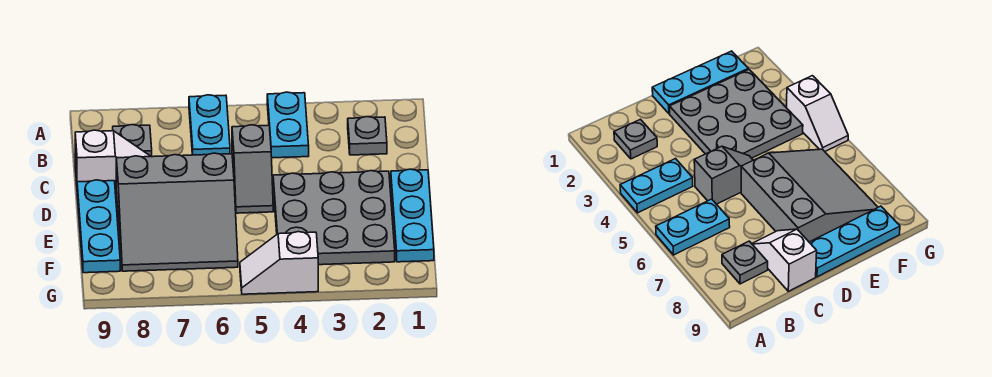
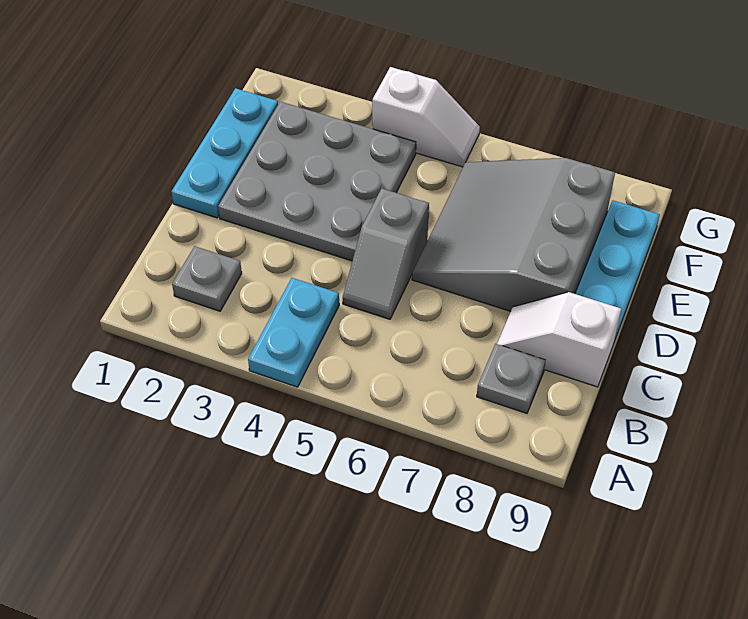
cyan 1x2 plate [189,95,230,155] -> none
grey 1x2 slope [232,125,273,213] -> grey 1x2 slope turned to [343,188,429,319]
grey 3x3 slope [116,153,238,271] -> grey 3x3 slope turned to [412,158,615,311]

